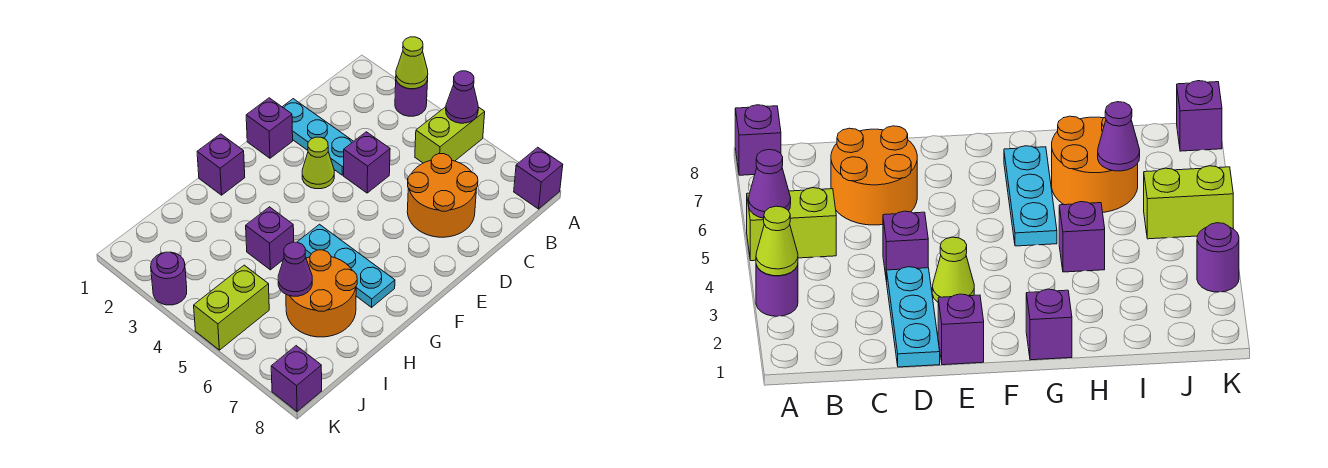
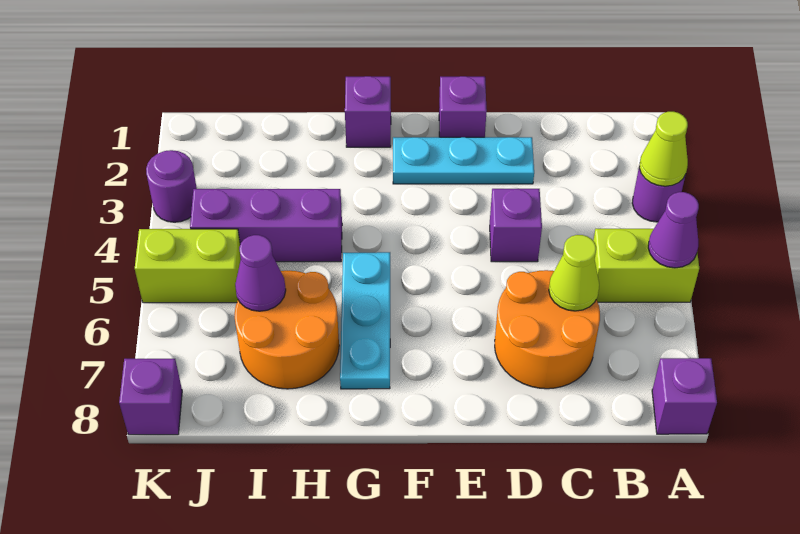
cyan 1x3 plate [283,99,354,175] -> cyan 1x3 plate turned to [393,137,534,184]
lime 1x1 cone [302,137,334,189] -> lime 1x1 cone moved to [549,235,599,311]
purple 1x1 brick [246,207,294,270] -> purple 1x3 brick [190,189,342,262]

